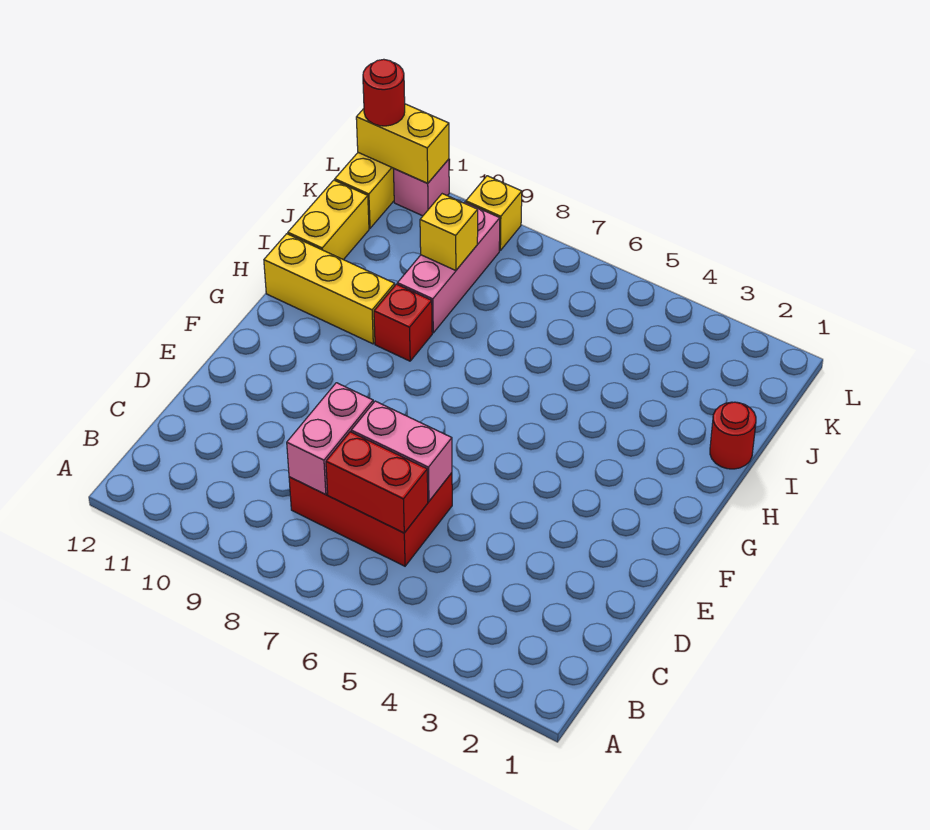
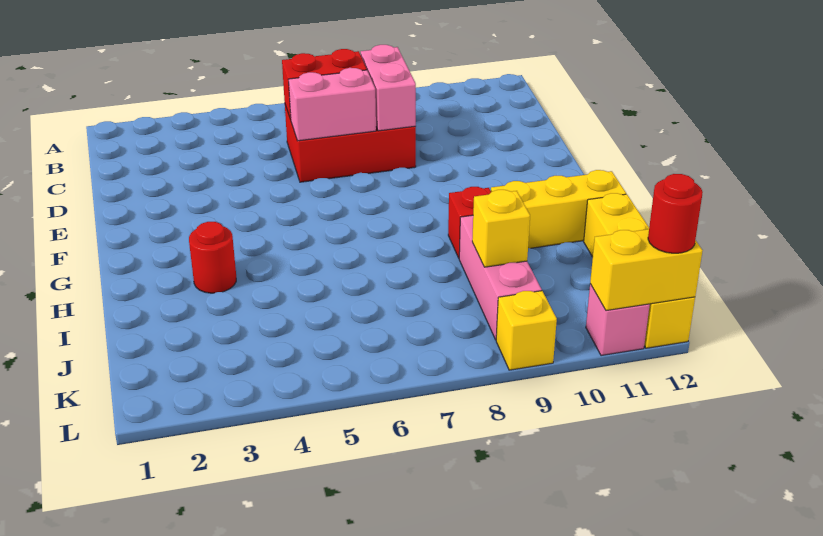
red 1x1 round brick [710,402,756,469] -> red 1x1 round brick moved to [189,222,236,293]

